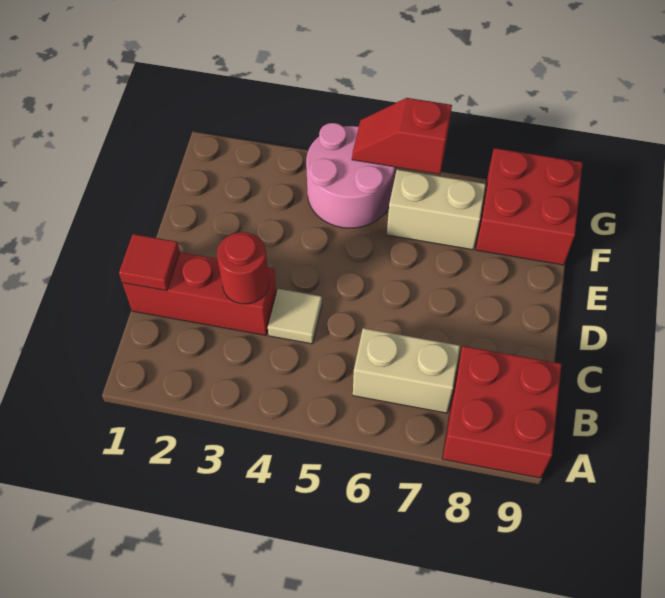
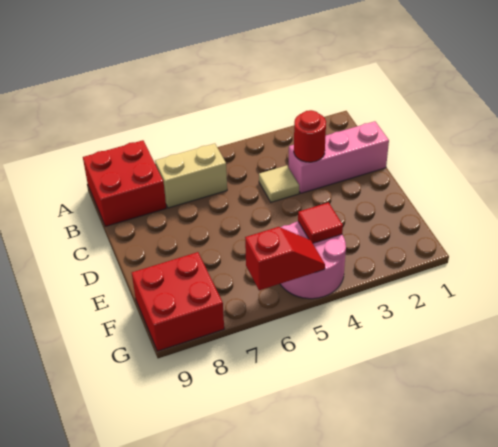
red 1x3 brick [123,252,276,335] -> pink 1x3 brick [289,121,389,193]
red 1x1 tile [119,234,180,291] -> red 1x1 tile moved to [298,202,343,243]
tan 1x2 brick [387,169,486,250] -> none

